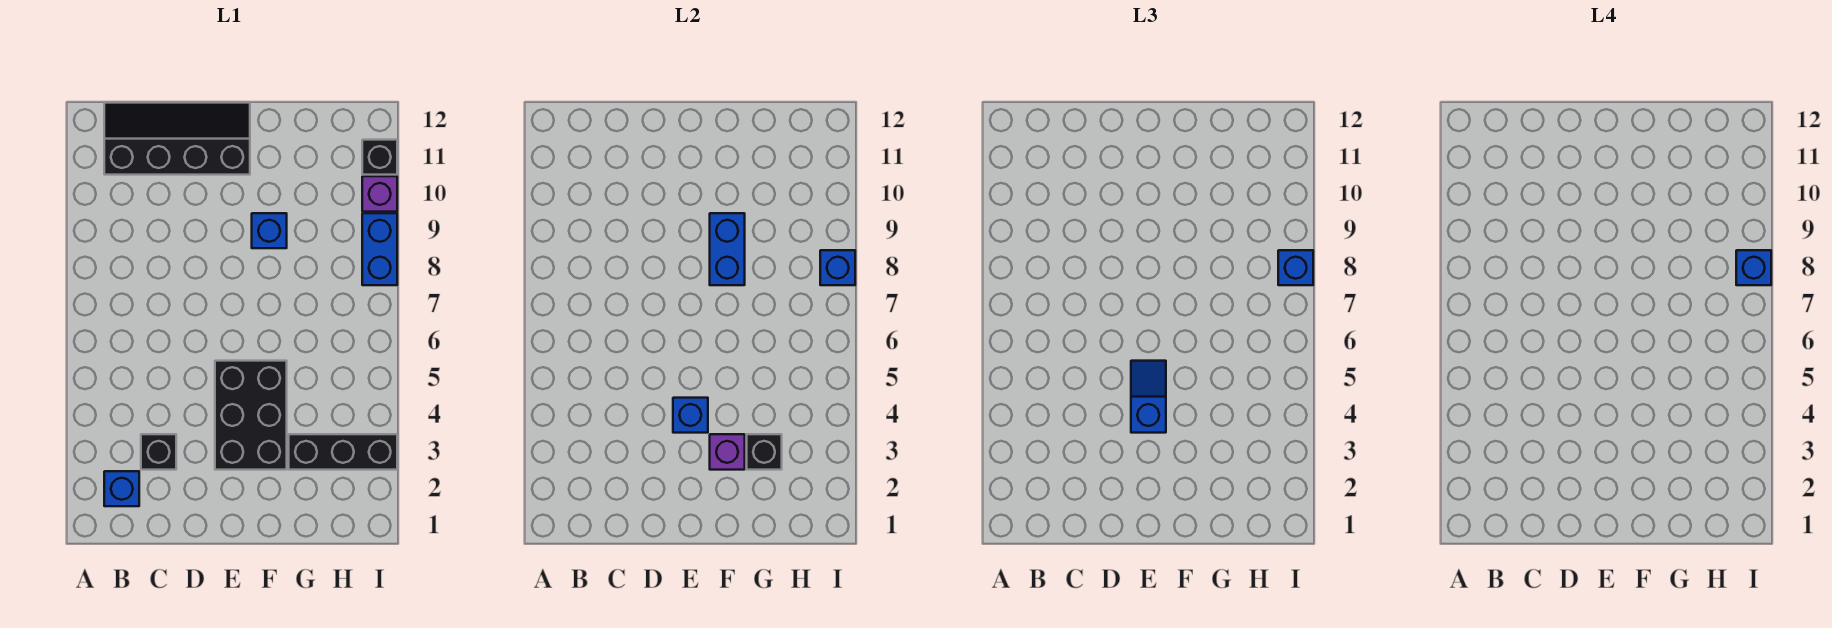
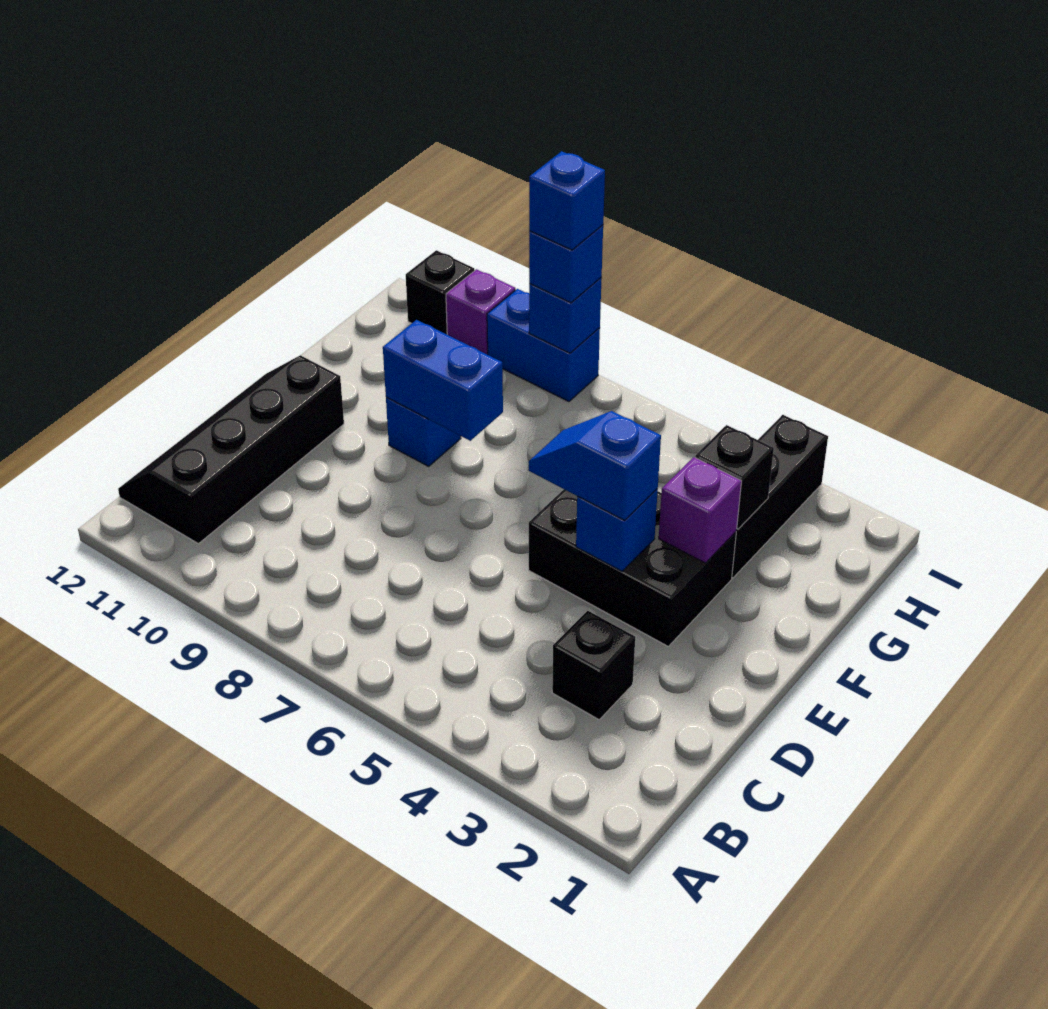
blue 1x1 brick [104,471,139,506] -> none

